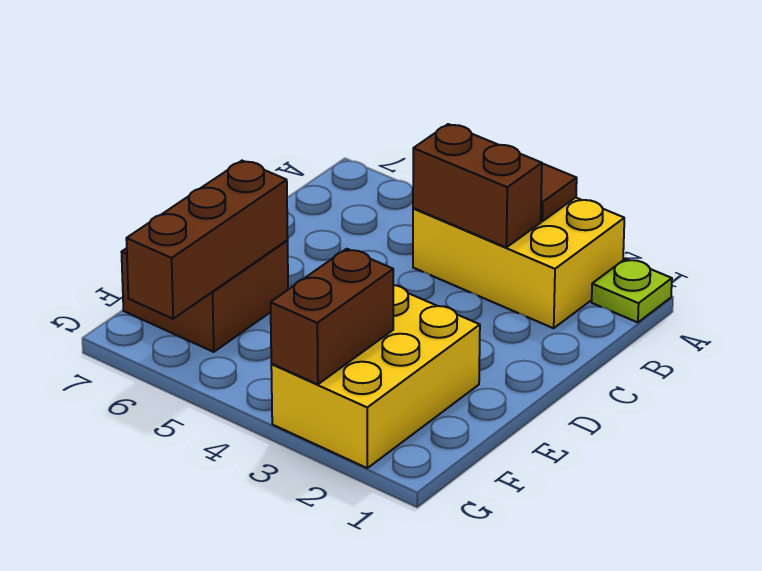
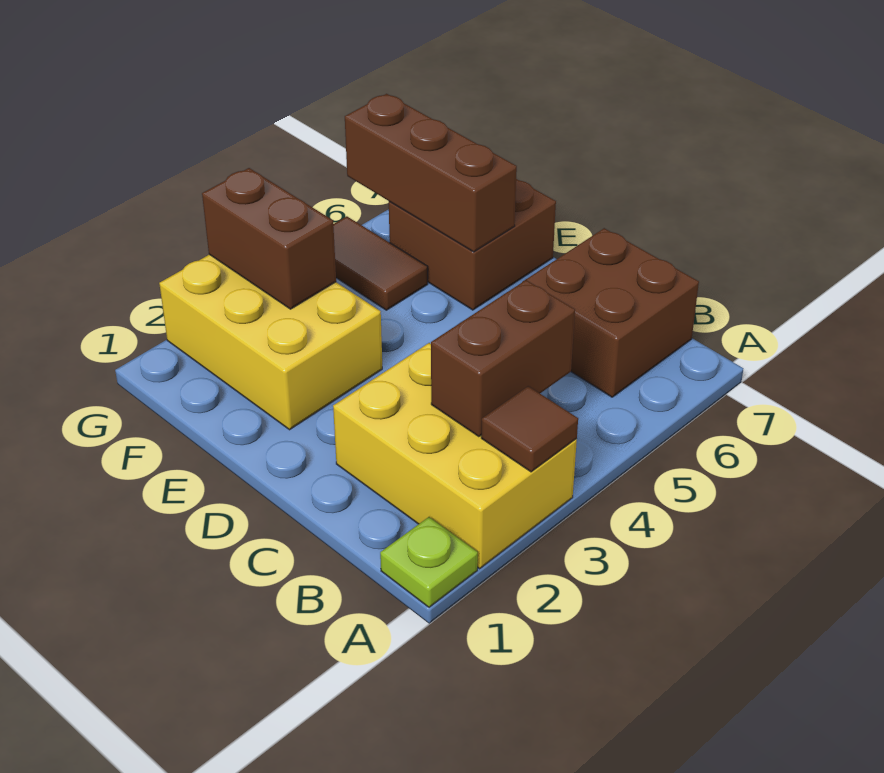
yellow 2x3 brick [413,197,624,328] -> yellow 2x3 brick turned to [333,343,577,568]
none -> brown 2x2 brick [524,228,699,397]
none -> brown 1x2 tile [333,216,428,310]

